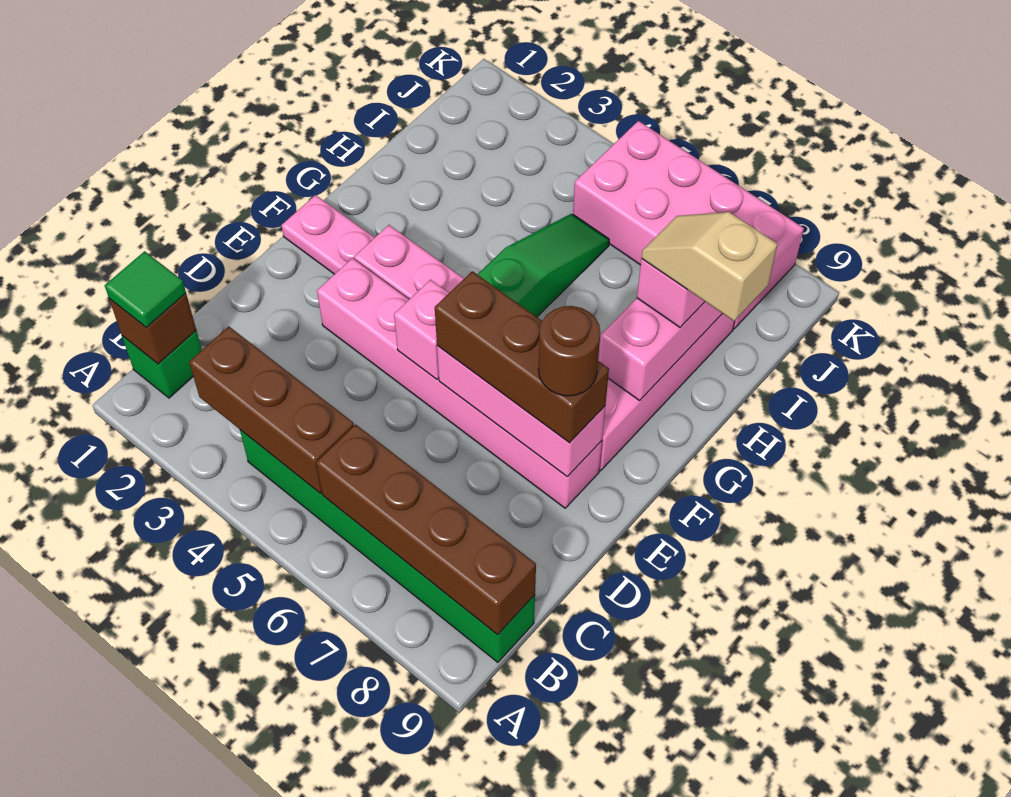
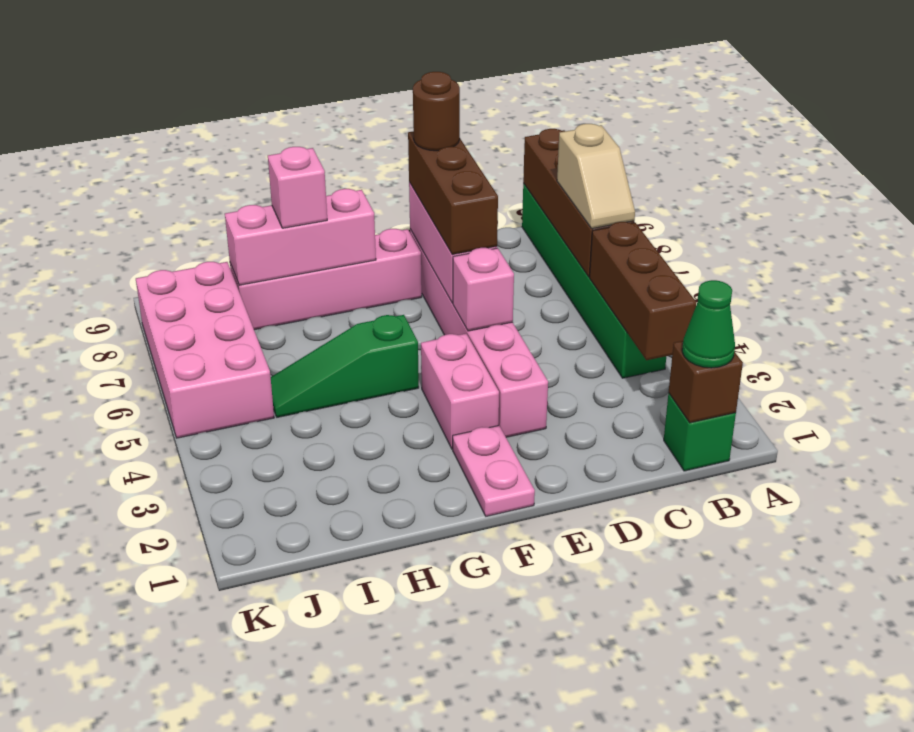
green 1x1 tile [105,251,186,327] -> green 1x1 cone [682,280,735,368]
tan 1x2 slope [641,212,778,321] -> tan 1x2 slope moved to [557,124,635,229]

